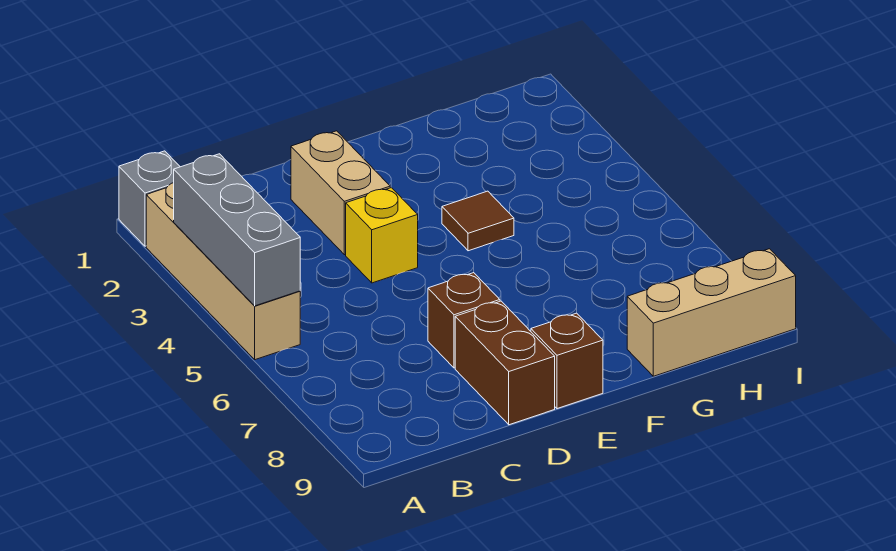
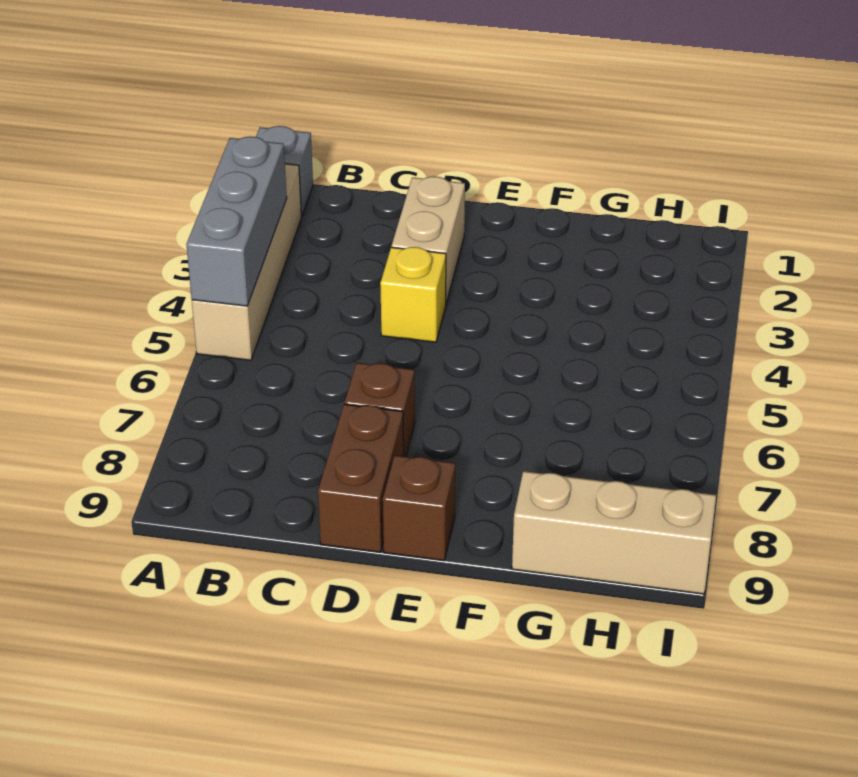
brown 1x1 tile [442,191,514,251] -> none

